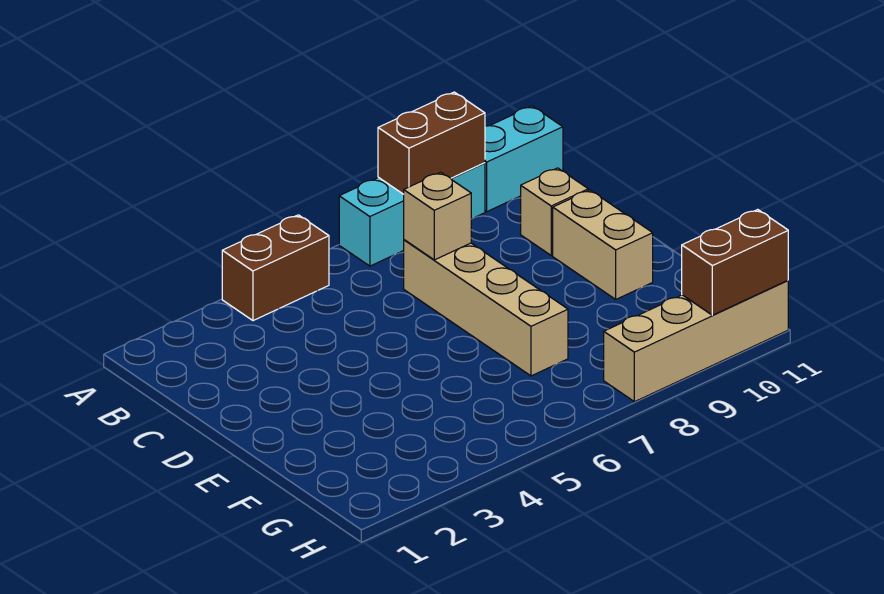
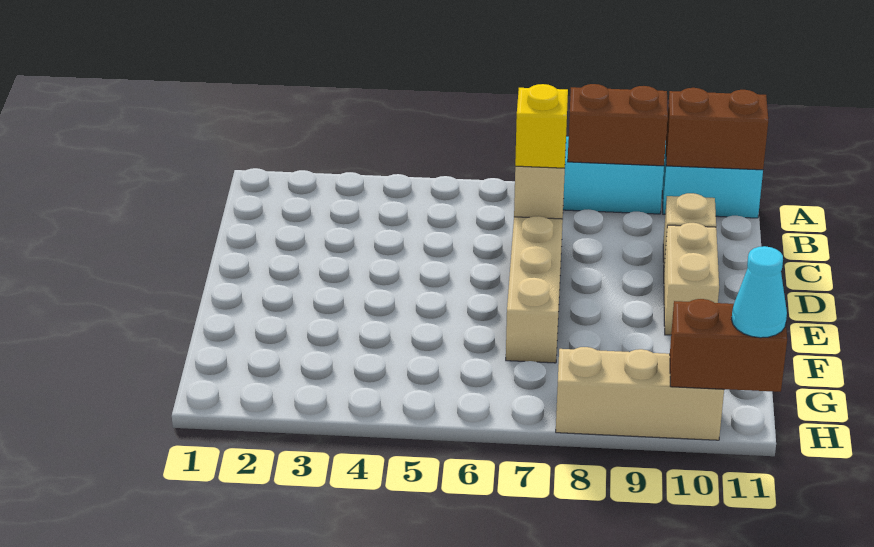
brown 1x2 brick [222,215,329,321] -> brown 1x2 brick moved to [666,88,768,170]
none -> yellow 1x1 brick [515,84,568,168]
tan 1x4 brick [604,280,788,402] -> tan 1x3 brick [556,347,724,440]
none -> cyan 1x1 cone [732,246,787,338]

